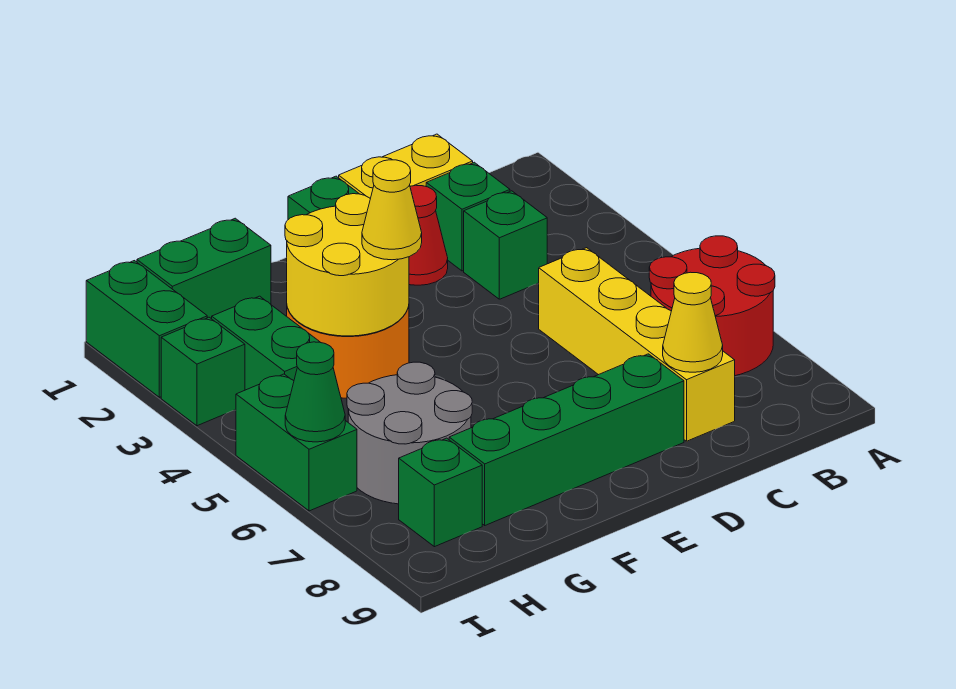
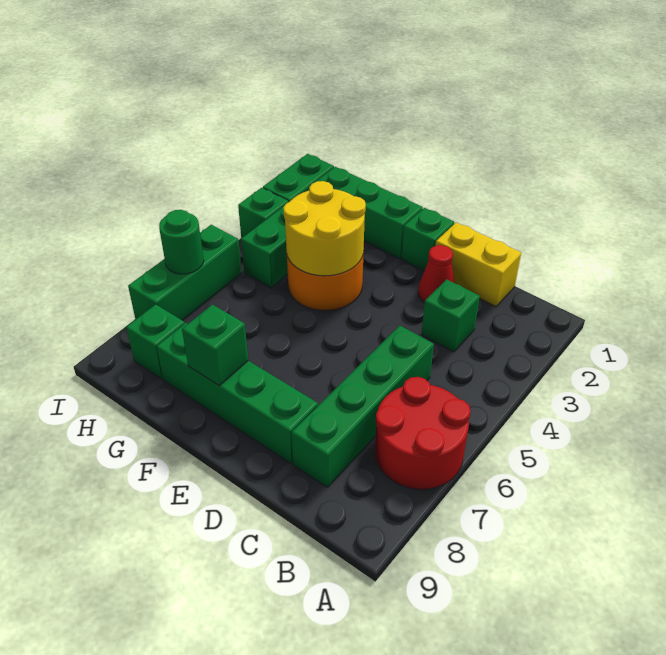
green 1x1 brick [426,162,510,271] -> green 1x1 brick moved to [182,304,248,386]
yellow 1x4 brick [539,248,735,441] -> green 1x4 brick [292,326,434,487]
yellow 1x1 cone [663,272,723,372] -> none
yellow 1x1 cone [362,160,422,260] -> none
green 1x2 brick [137,218,271,319] -> green 1x3 brick [316,167,423,259]
grey 2x2 round brick [347,362,472,504] -> none
green 1x2 brick [236,374,357,511] -> green 1x3 brick [128,225,242,320]
green 1x1 cone [285,342,345,442] -> green 1x1 round brick [159,210,204,274]

